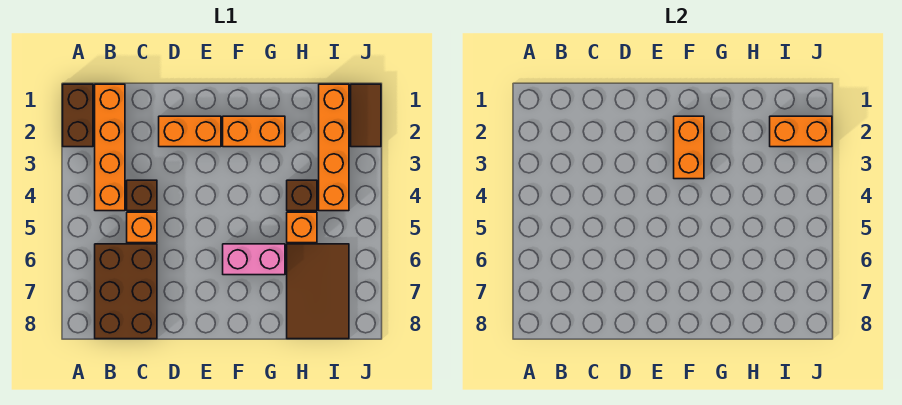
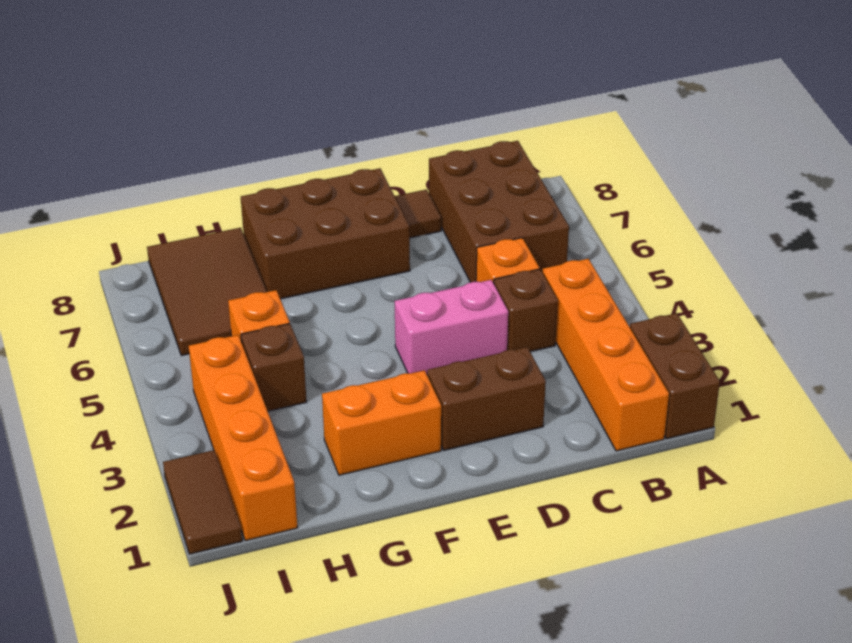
orange 1x2 brick [159,116,221,147] -> brown 1x2 brick [427,347,546,450]
none -> brown 1x1 tile [395,190,441,238]
none -> brown 2x3 brick [241,168,410,299]
orange 1x2 brick [674,116,704,179] -> none
pink 1x2 brick [223,244,285,275] -> pink 1x2 brick moved to [395,280,508,374]
orange 1x2 brick [770,116,832,147] -> none

